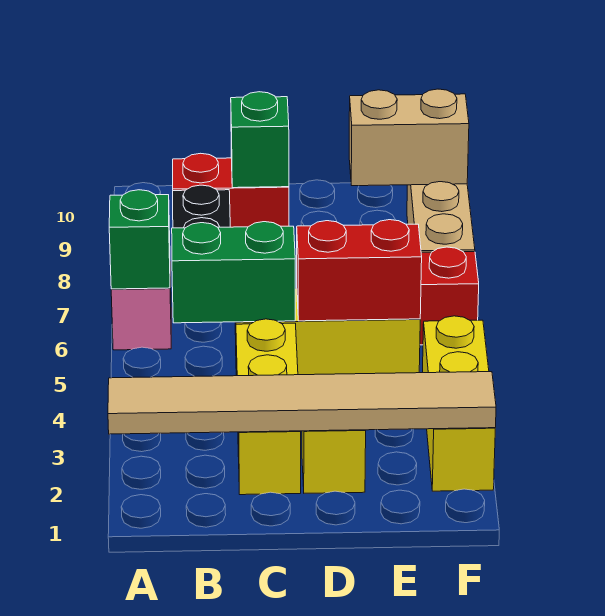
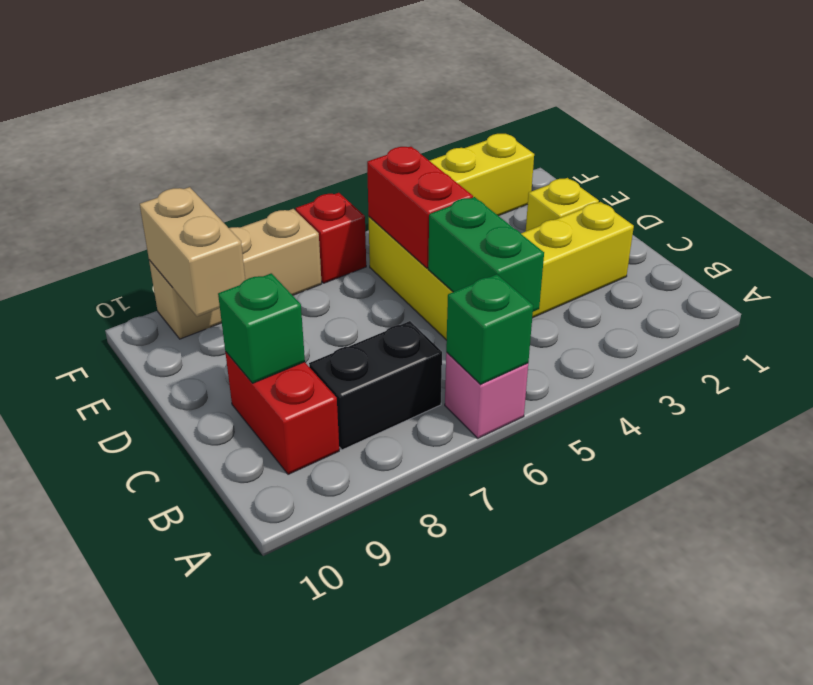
tan 1x6 tile [108,372,496,434] -> none

